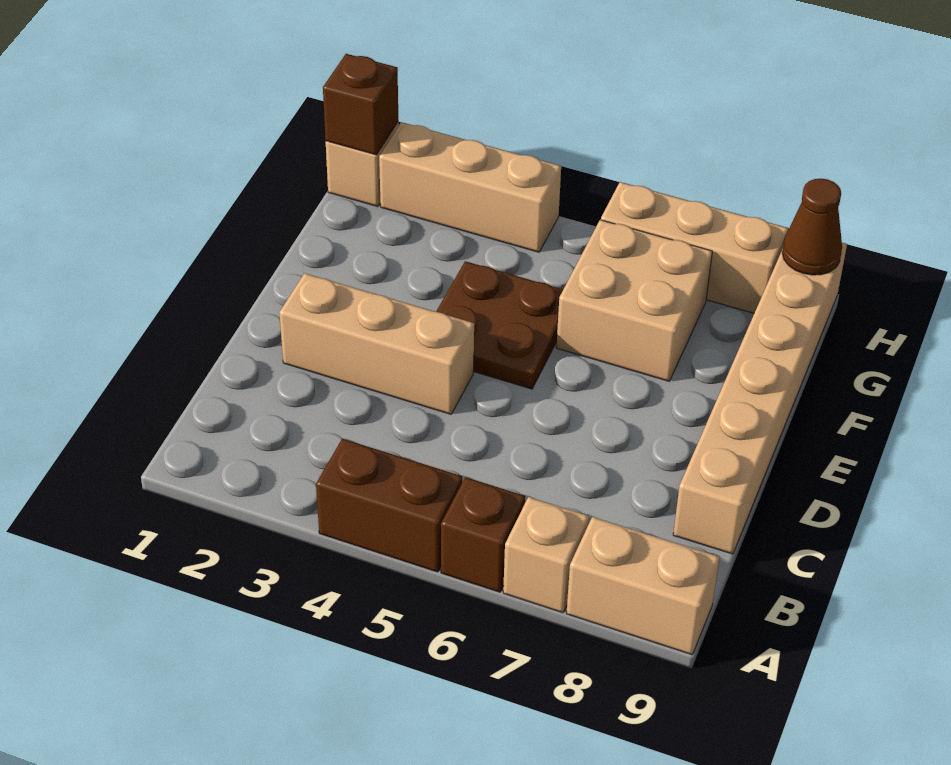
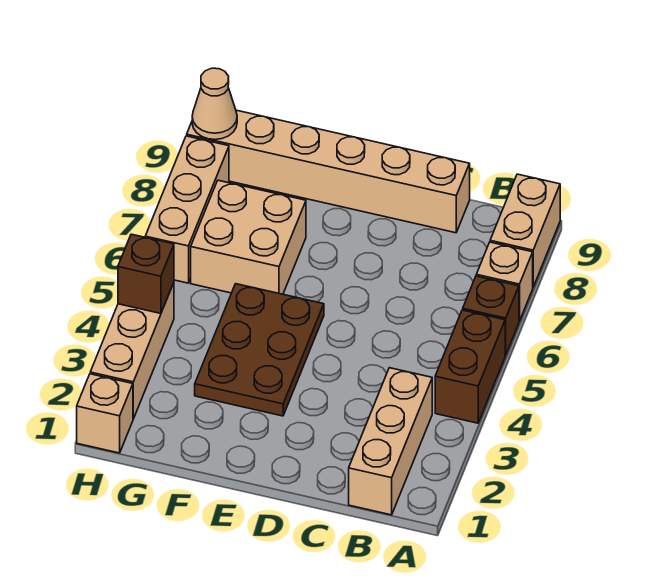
tan 1x3 brick [279,273,474,414] -> tan 1x3 brick moved to [349,368,432,515]
brown 2x2 plate [436,261,563,389] -> brown 2x3 plate [195,284,324,416]
brown 1x1 brick [323,54,398,155] -> brown 1x1 brick moved to [118,234,174,314]
brown 1x1 cone [782,179,842,275] -> tan 1x1 cone [192,68,237,140]

